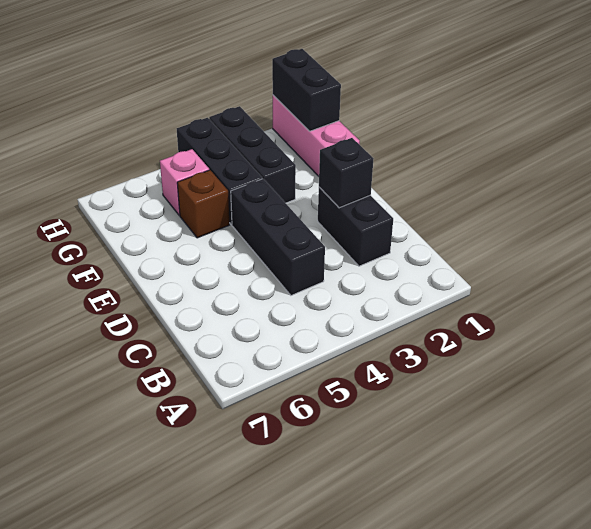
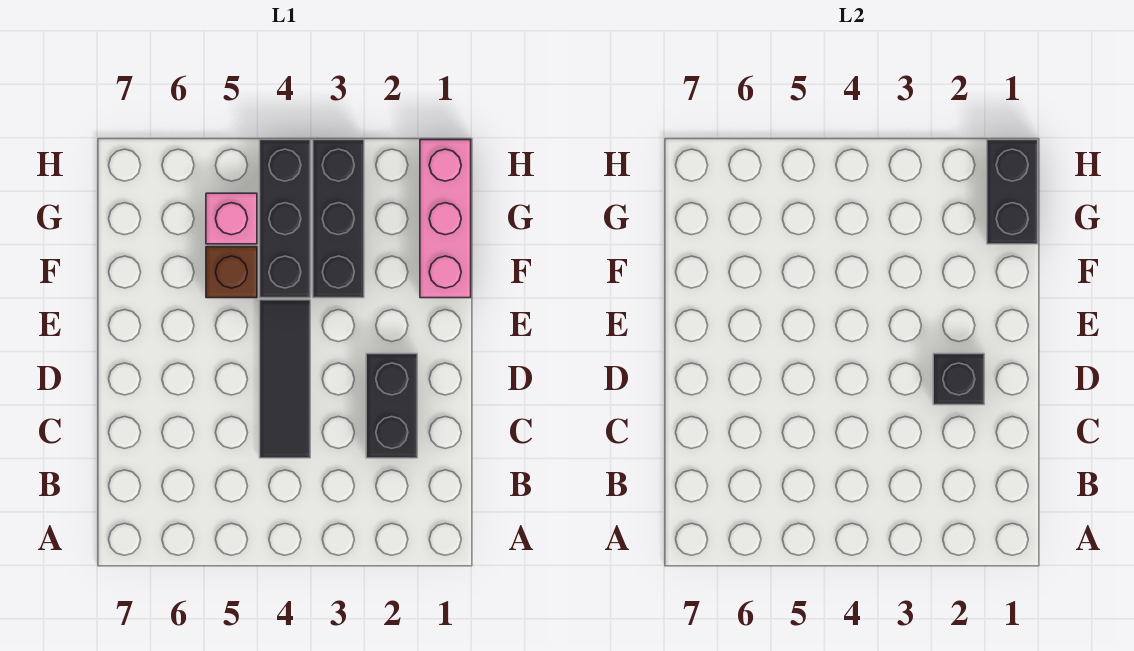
black 1x3 brick [231,179,325,295] -> black 1x3 tile [260,300,310,458]

